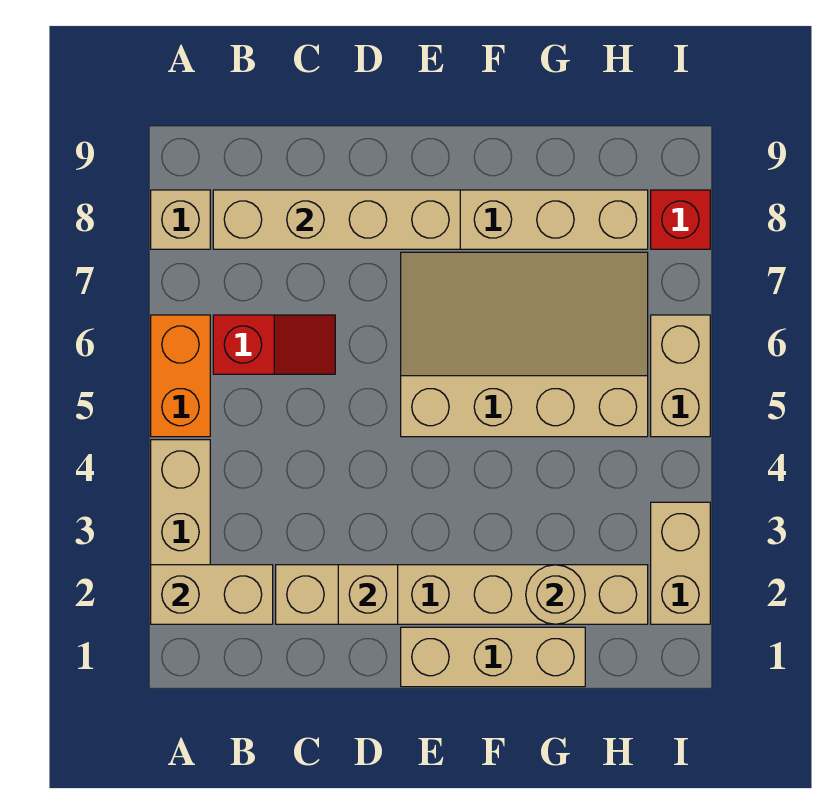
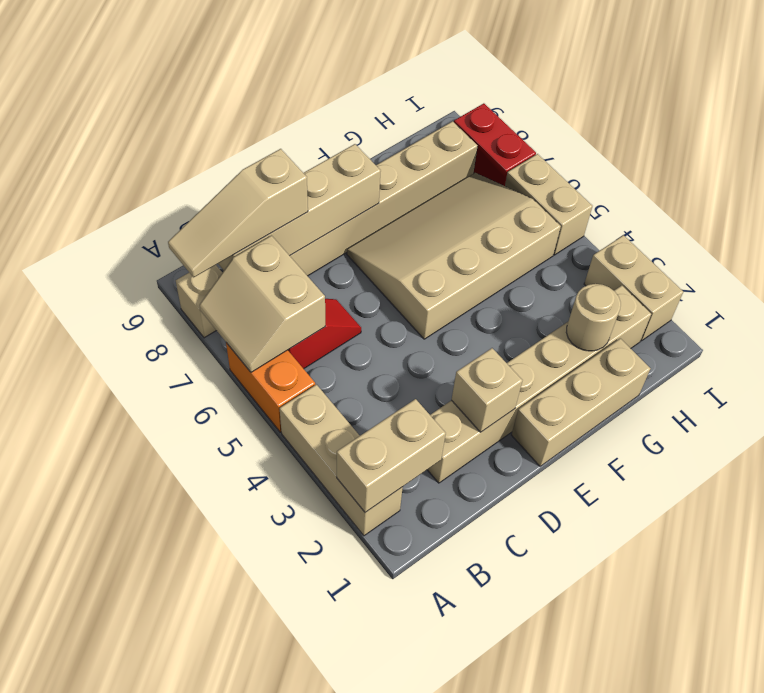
none -> tan 2x2 slope [199,235,325,372]
none -> tan 1x3 slope [168,149,308,277]
red 1x1 brick [651,190,710,249] -> red 1x2 brick [454,103,536,186]

